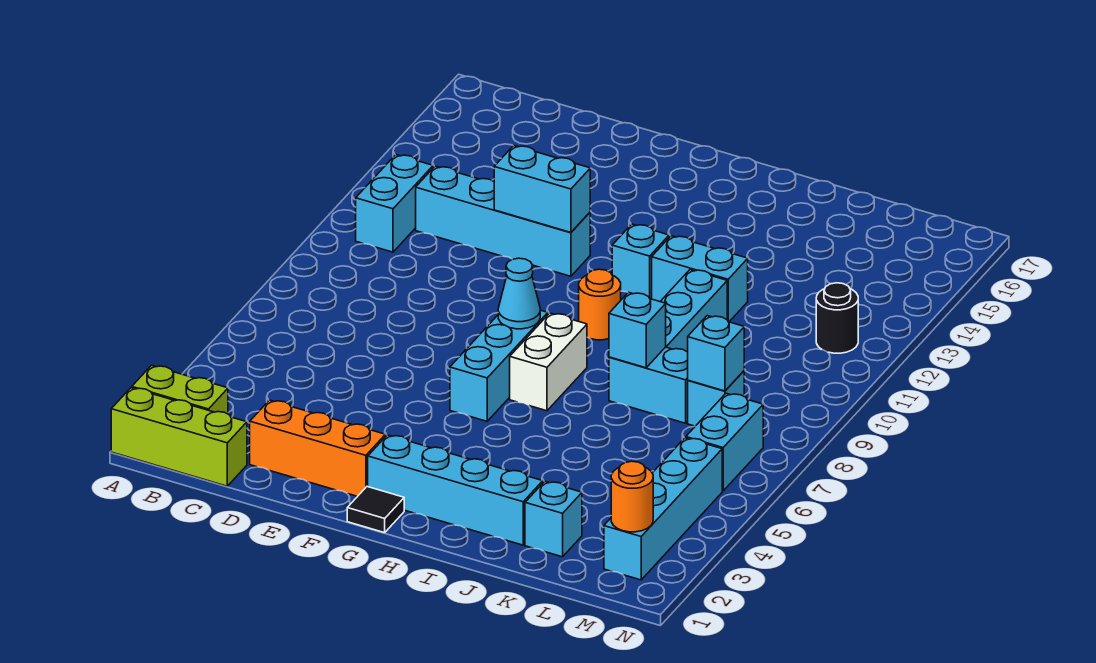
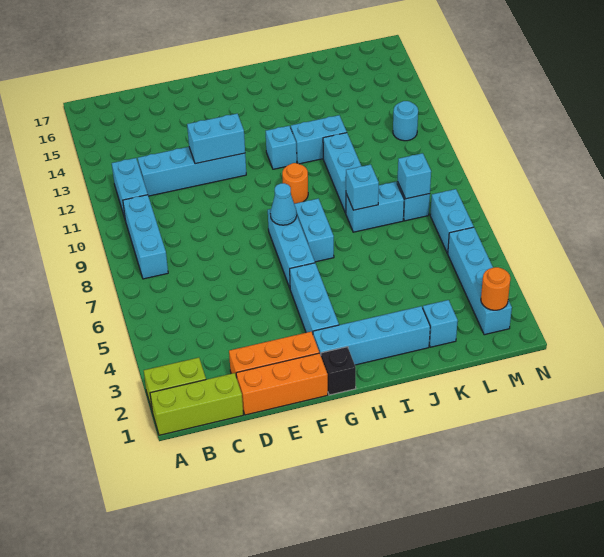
none -> cyan 1x3 brick [123,195,168,279]
none -> orange 1x3 brick [236,353,328,415]
black 1x1 tile [347,486,404,533] -> black 1x1 brick [321,347,356,395]
none -> cyan 1x3 brick [290,263,339,333]
white 1x2 brick [510,313,587,411] -> cyan 1x2 brick [294,199,334,262]
black 1x1 round brick [816,283,858,353] -> cyan 1x1 round brick [393,101,418,141]

